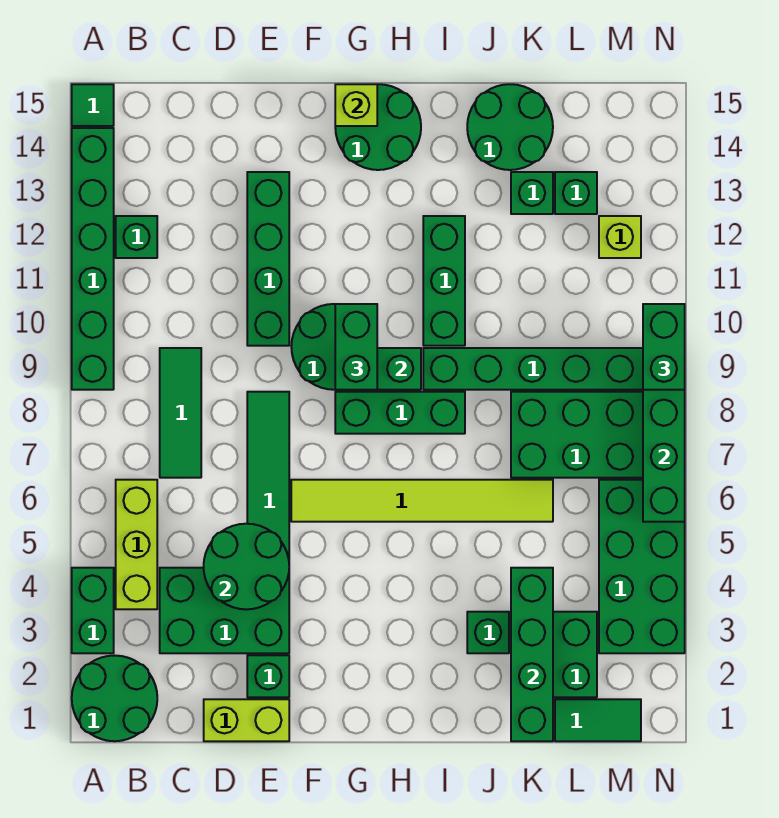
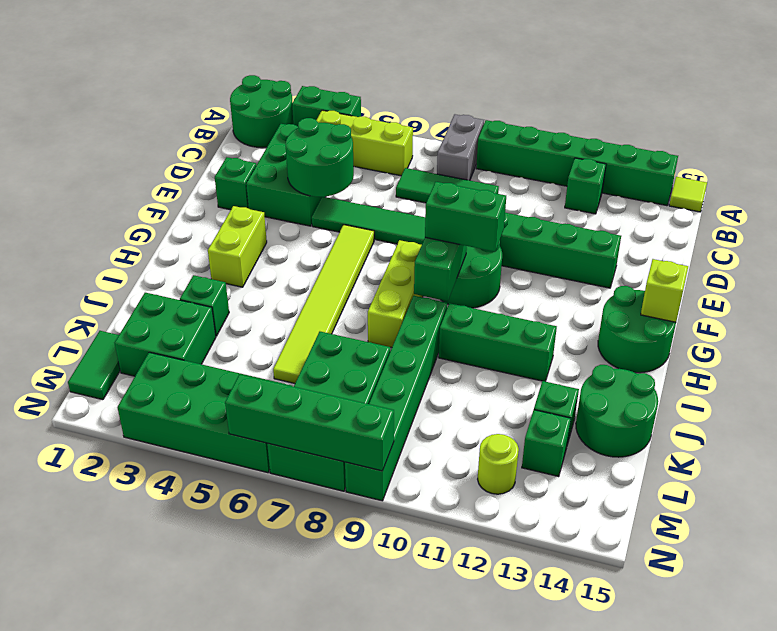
none -> grey 1x2 brick [437,114,484,180]
green 1x1 tile [72,84,114,126] -> lime 1x1 tile [669,177,707,212]
lime 1x2 brick [204,699,289,741] -> lime 1x2 brick moved to [208,206,267,287]
green 1x3 brick [335,392,465,434] -> lime 1x3 brick [368,240,423,348]
green 1x4 brick [511,568,553,741] -> none
lime 1x1 brick [599,216,641,258] -> lime 1x1 round brick [478,434,519,494]
green 1x2 brick [643,304,685,390] -> none

